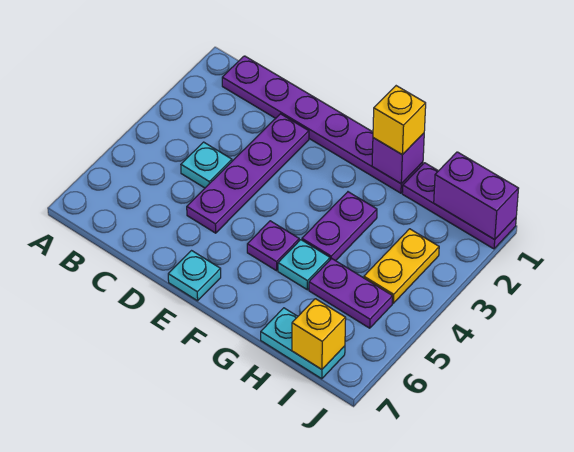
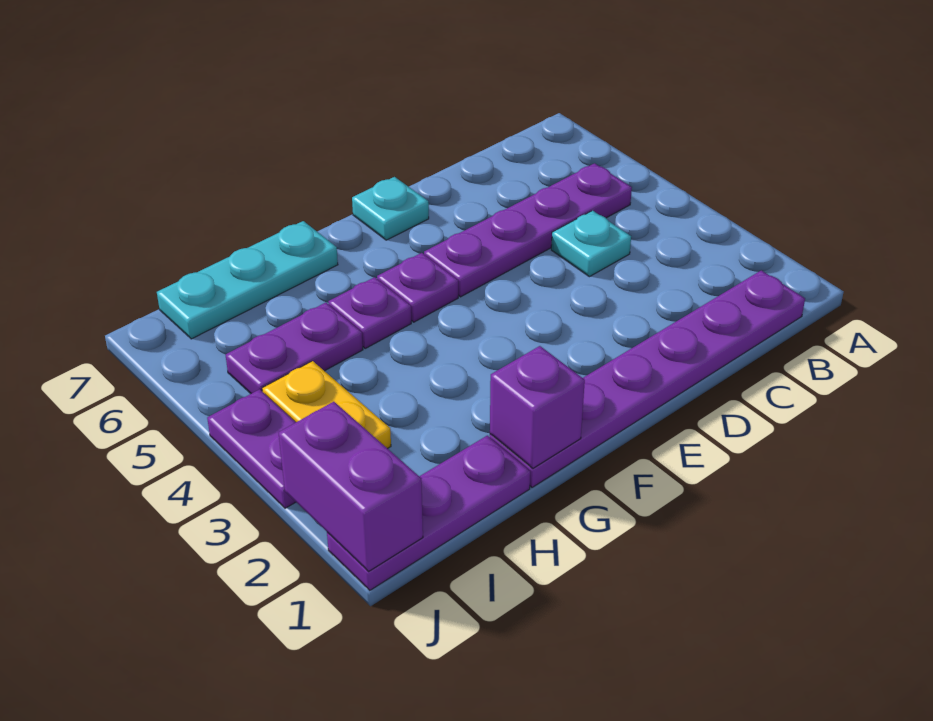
purple 1x4 plate [187,114,309,233] -> purple 1x4 plate turned to [424,163,632,297]
yellow 1x1 brick [373,86,426,155] -> none
purple 1x2 plate [302,192,377,261] -> purple 1x2 plate moved to [207,389,296,508]
cyan 1x1 plate [278,240,330,290] -> purple 1x1 plate [328,277,411,348]
cyan 1x2 plate [261,308,345,379] -> cyan 1x3 plate [157,221,338,339]
purple 1x2 brick [434,152,519,240] -> purple 1x2 brick turned to [279,402,423,572]
yellow 1x1 brick [292,299,346,369] -> none

